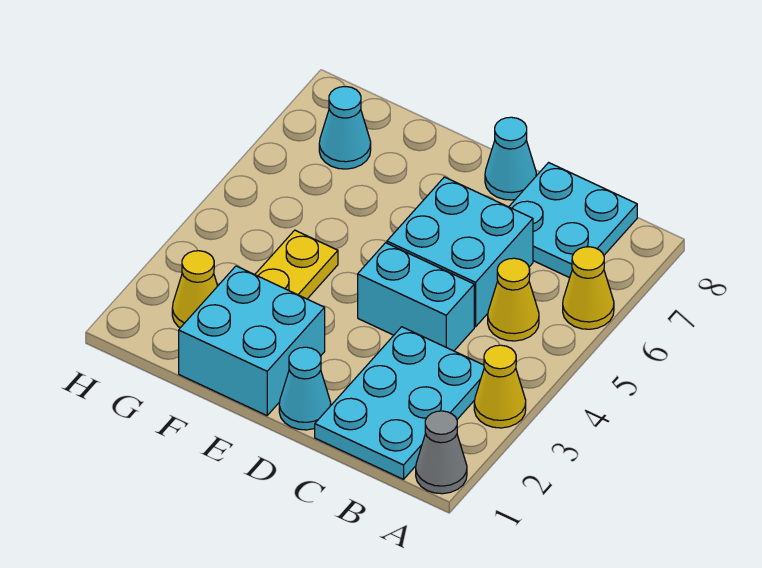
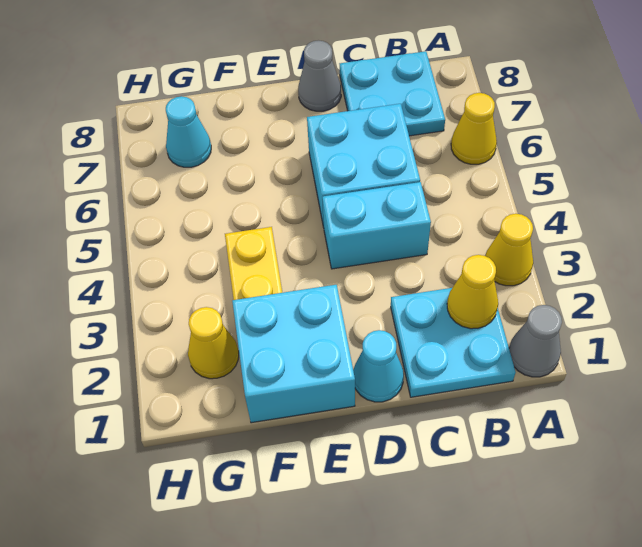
cyan 2x3 plate [315,327,484,479] -> cyan 2x2 plate [391,288,516,397]
yellow 1x1 cone [488,258,539,341] -> yellow 1x1 cone moved to [447,255,498,329]
cyan 1x1 cone [485,117,536,200] -> grey 1x1 cone [298,40,341,111]

